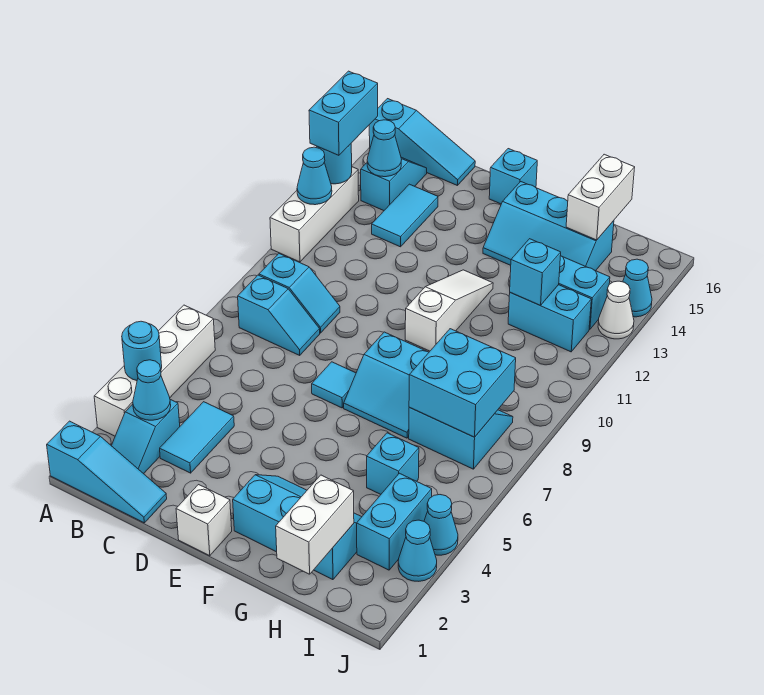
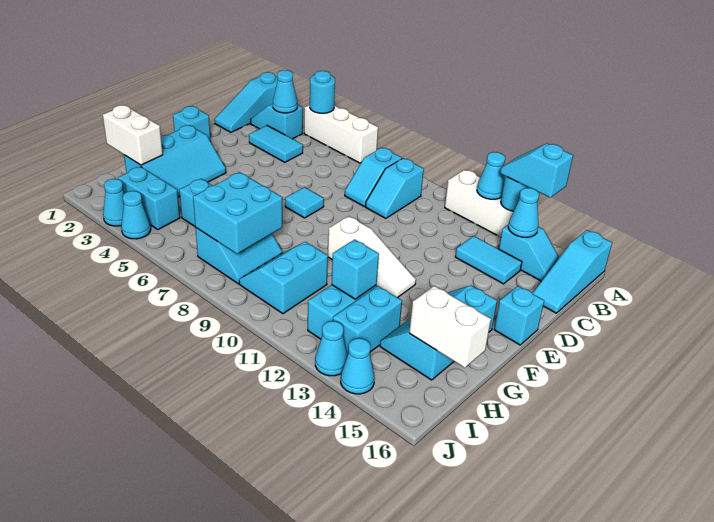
white 1x4 brick [94,305,215,436] -> white 1x3 brick [304,105,378,163]
cyan 1x2 brick [309,71,378,155] -> cyan 1x2 slope [500,143,573,198]
white 1x1 brick [176,485,232,556] -> cyan 1x1 brick [173,106,211,141]
cyan 2x2 slope [344,332,429,438] -> cyan 2x2 slope moved to [239,242,328,314]
white 1x1 cone [598,281,634,339] -> cyan 1x1 cone [315,321,348,376]

